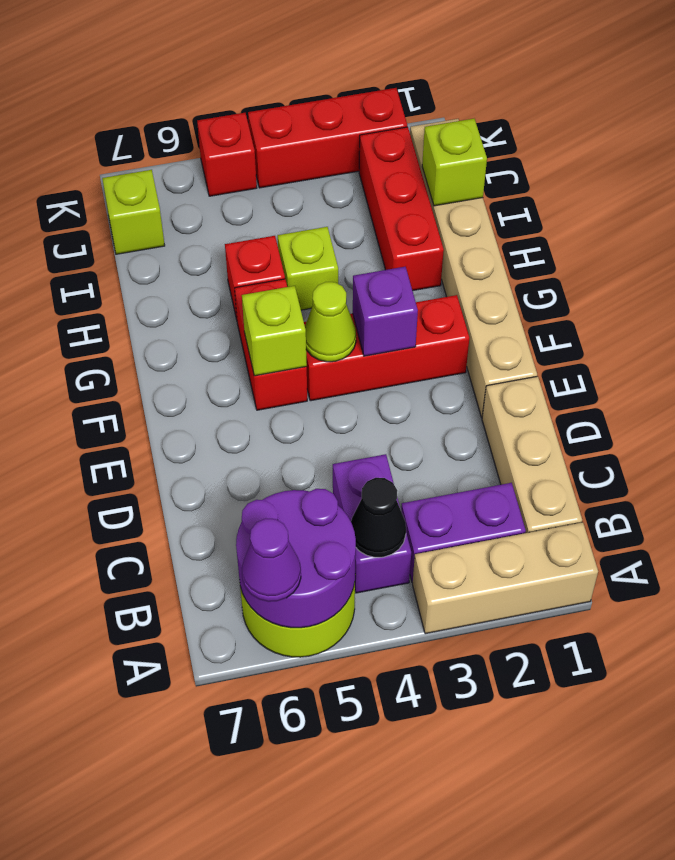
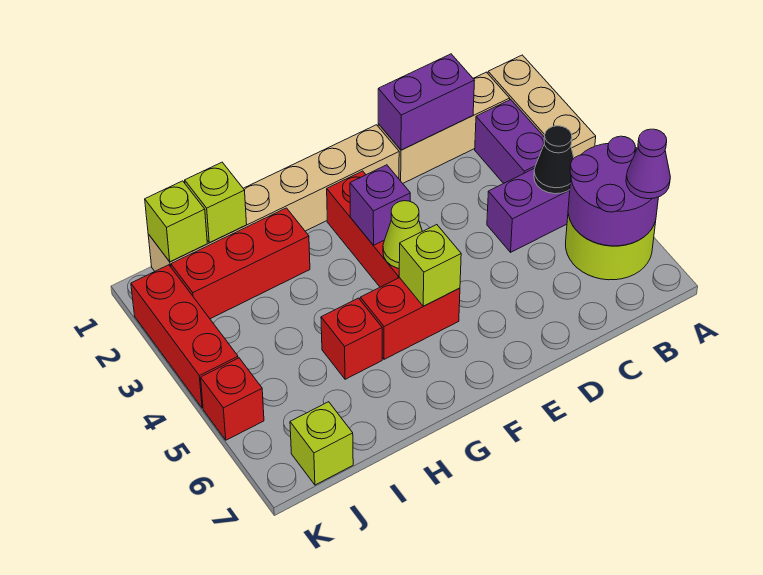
none -> purple 1x2 brick [378,54,475,150]
lime 1x1 brick [278,227,338,310] -> lime 1x1 brick moved to [145,181,207,262]

